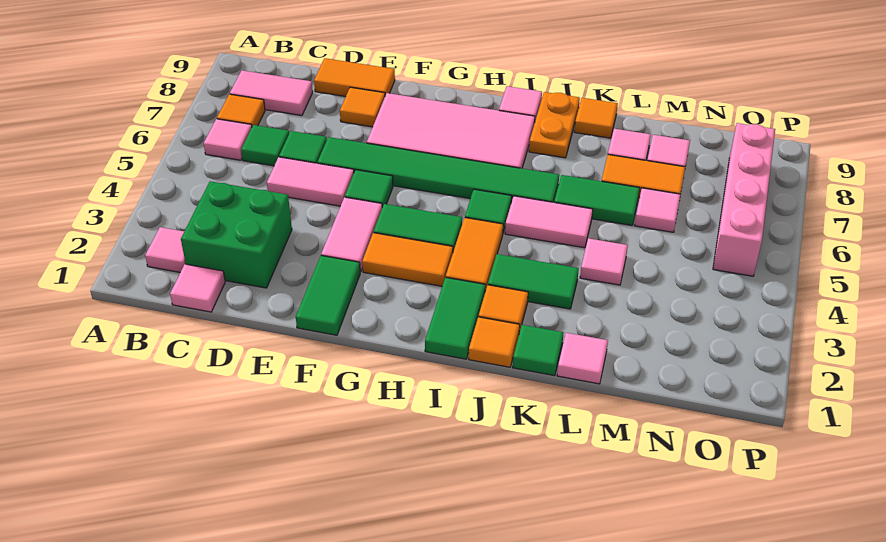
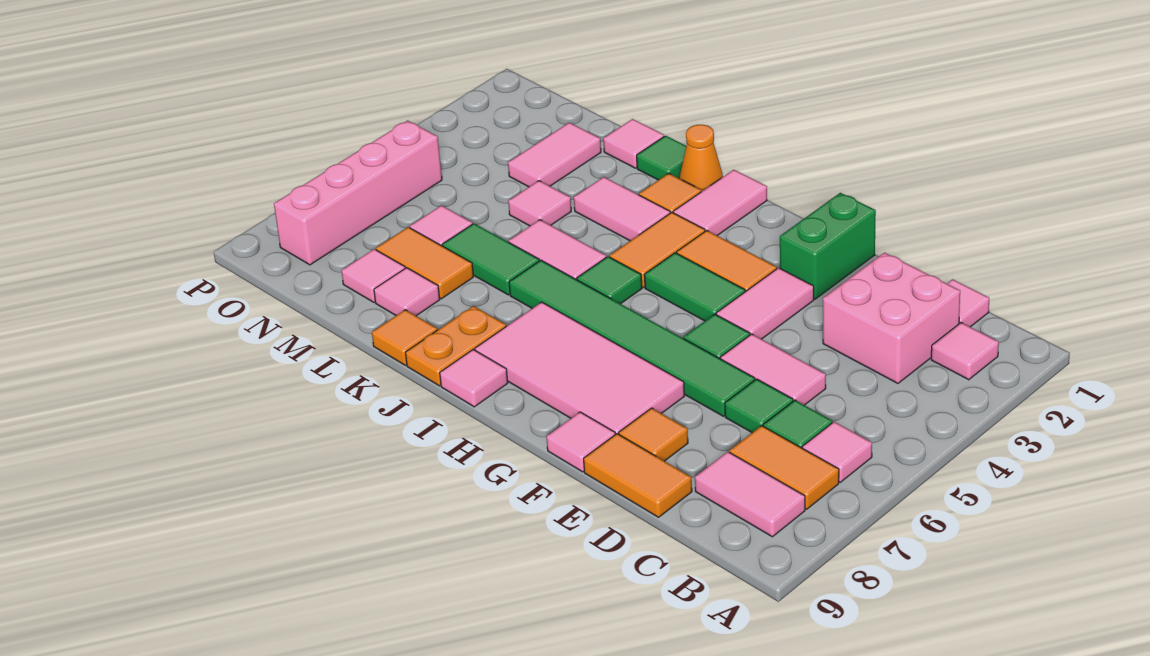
orange 1x1 tile [217,94,265,126] -> orange 1x2 tile [729,426,839,509]
green 2x2 brick [181,181,292,288] -> pink 2x2 brick [823,253,960,383]
green 1x2 tile [296,256,360,335] -> green 1x2 brick [780,193,876,299]
none -> pink 1x1 tile [547,412,615,472]
green 1x2 tile [425,277,485,359] -> pink 1x2 tile [673,170,767,236]
orange 1x1 tile [469,317,520,367] -> orange 1x1 cone [680,125,723,192]
green 1x2 tile [488,254,579,309] -> pink 1x2 tile [574,177,670,241]
none -> pink 1x2 tile [508,123,601,187]

